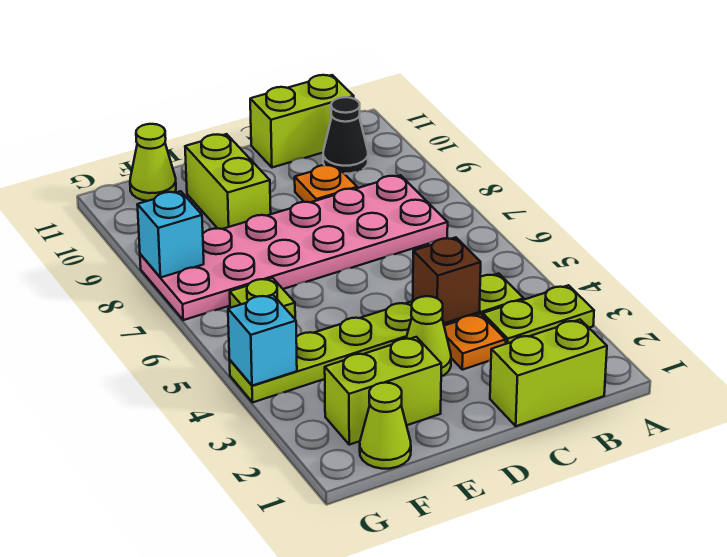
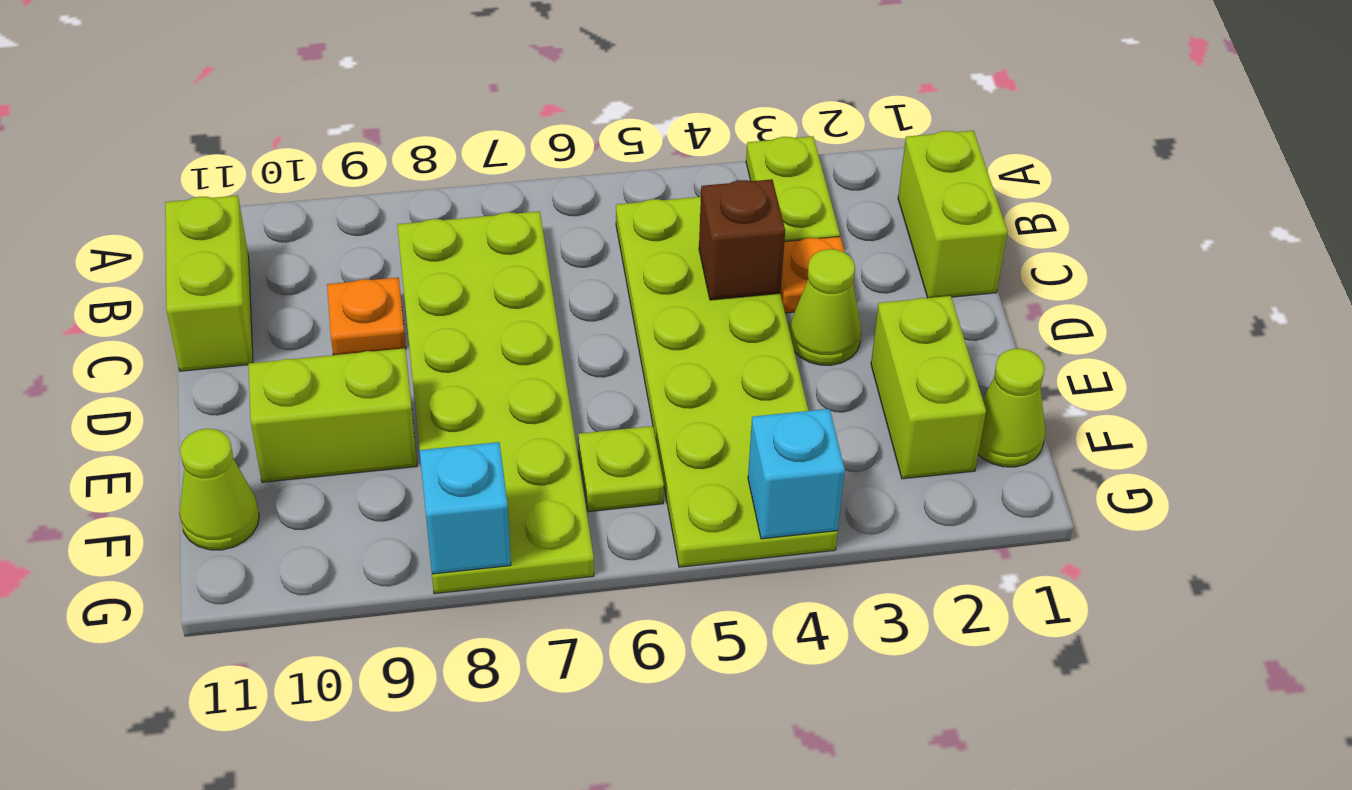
lime 1x6 plate [230,274,524,403] -> lime 2x6 plate [616,197,838,567]
pink 2x6 plate [140,175,448,320] -> lime 2x6 plate [397,211,594,594]
black 1x1 cone [323,97,368,174] -> none

